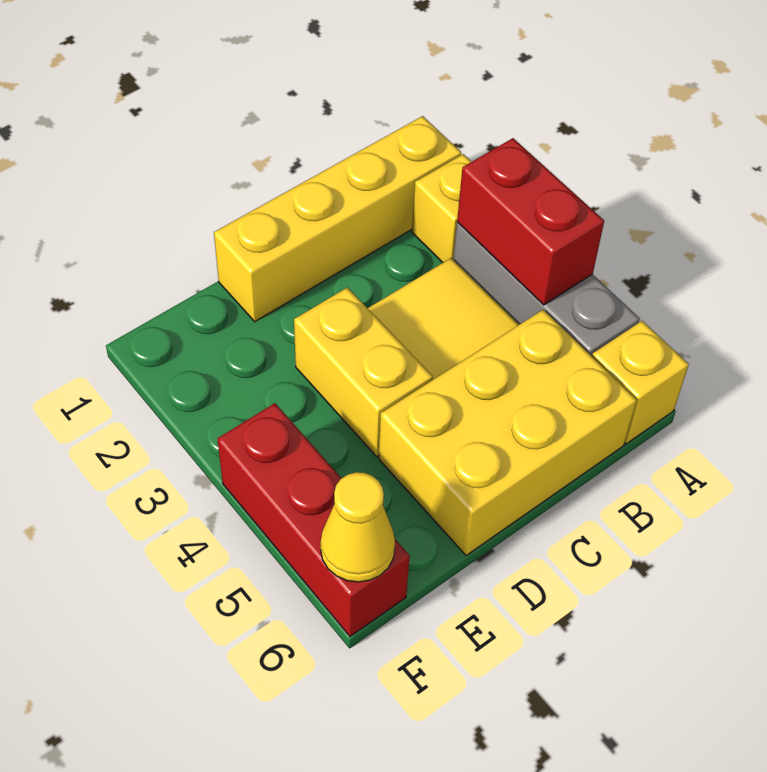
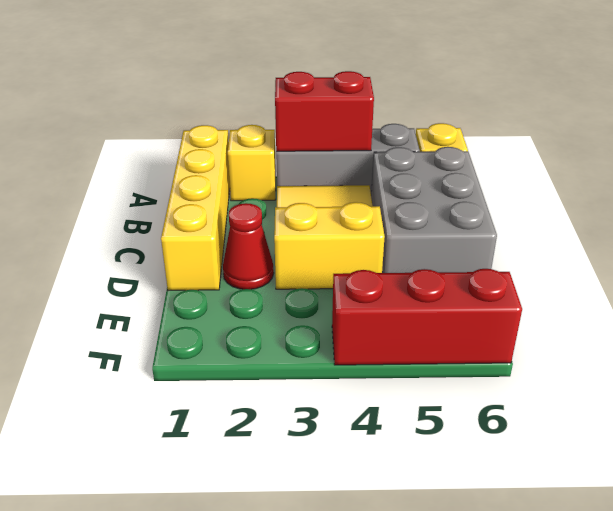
yellow 2x3 brick [379,310,637,556] -> grey 2x3 brick [371,147,497,273]
none -> red 1x1 cone [223,203,274,289]
yellow 1x1 cone [320,472,395,582] -> none

